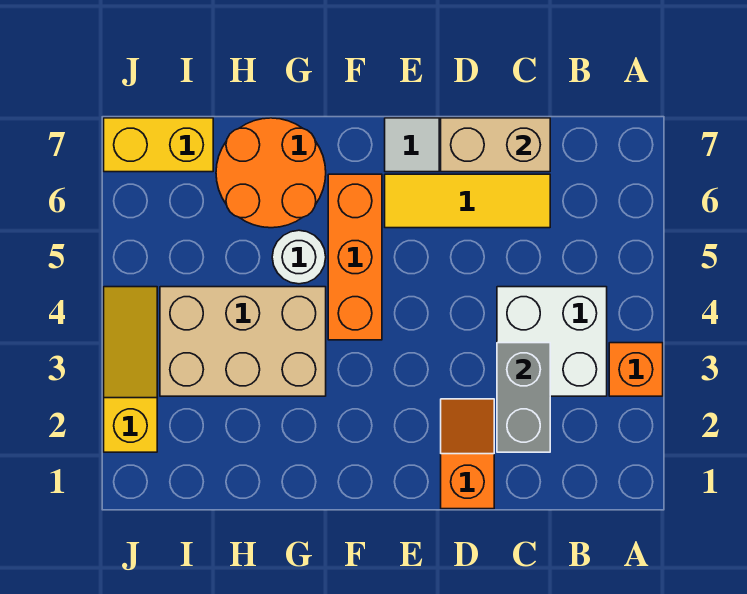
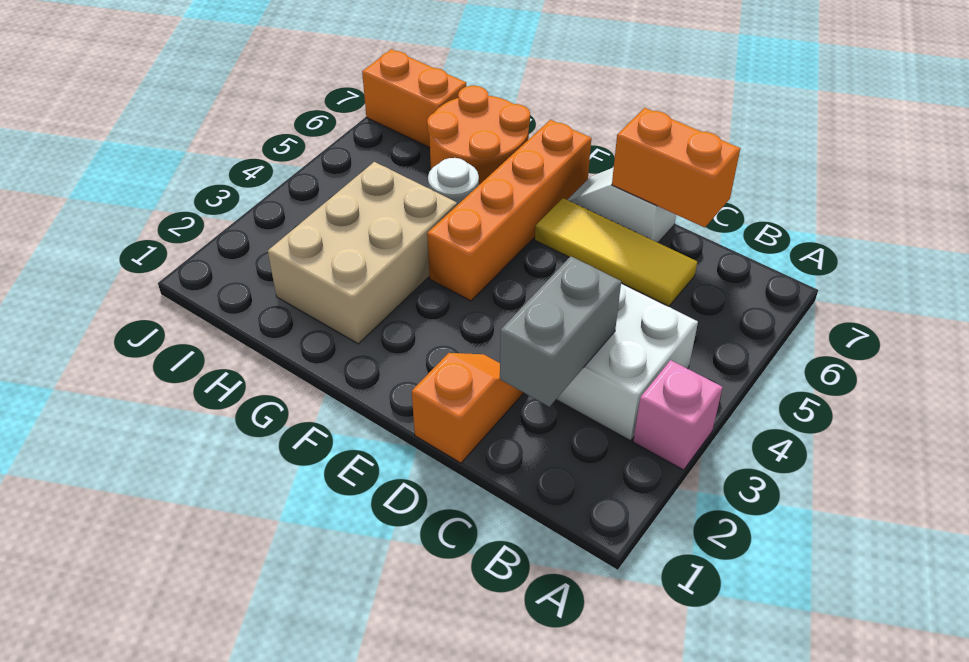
orange 1x1 brick [609,343,663,396] -> pink 1x1 brick [633,360,723,470]
tan 1x2 brick [441,118,550,172] -> orange 1x2 brick [612,108,740,228]
orange 1x3 brick [328,174,382,340] -> orange 1x4 brick [427,120,591,301]
tan 2x3 brick [160,287,326,396] -> tan 2x3 brick turned to [268,162,457,344]
yellow 1x2 brick [104,118,213,172] -> orange 1x2 brick [362,49,466,148]
yellow 1x3 slope [104,287,157,452] -> none

